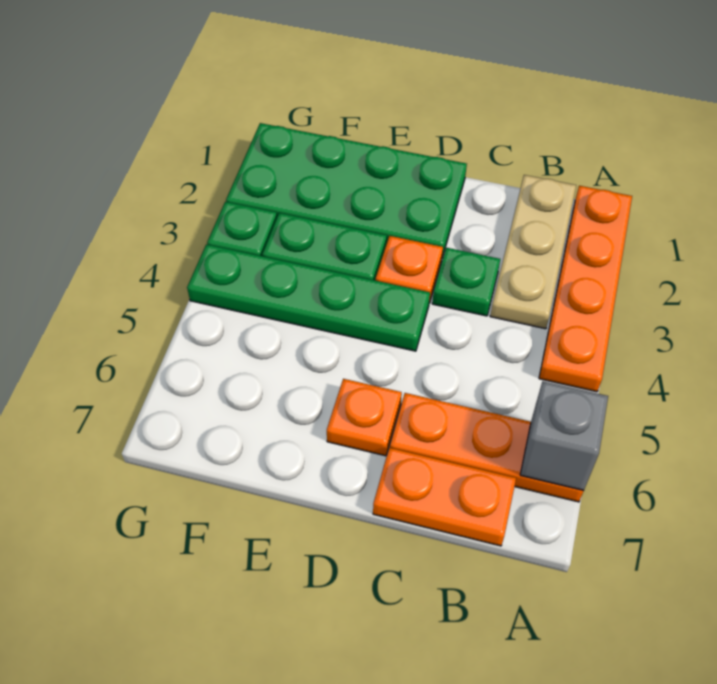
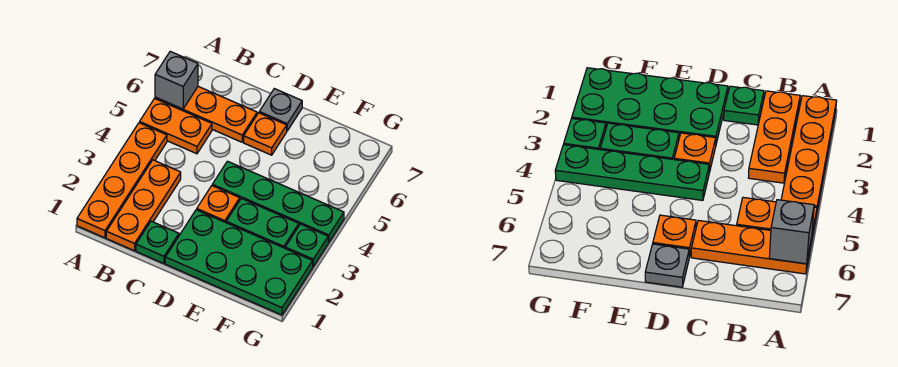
tan 1x3 plate [490,175,576,329] -> orange 1x3 plate [106,160,181,251]
orange 1x2 plate [373,448,516,546] -> orange 1x2 plate moved to [140,99,212,154]
green 1x1 plate [432,248,500,316] -> green 1x1 plate moved to [136,221,179,264]
none -> grey 1x1 plate [259,89,302,131]

